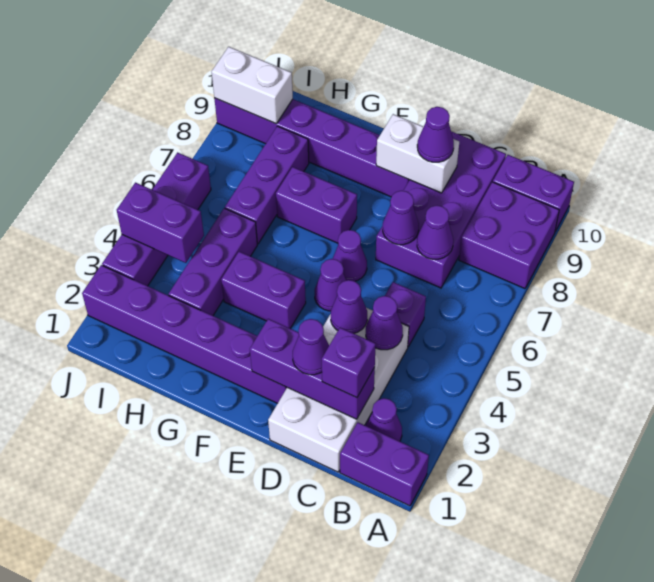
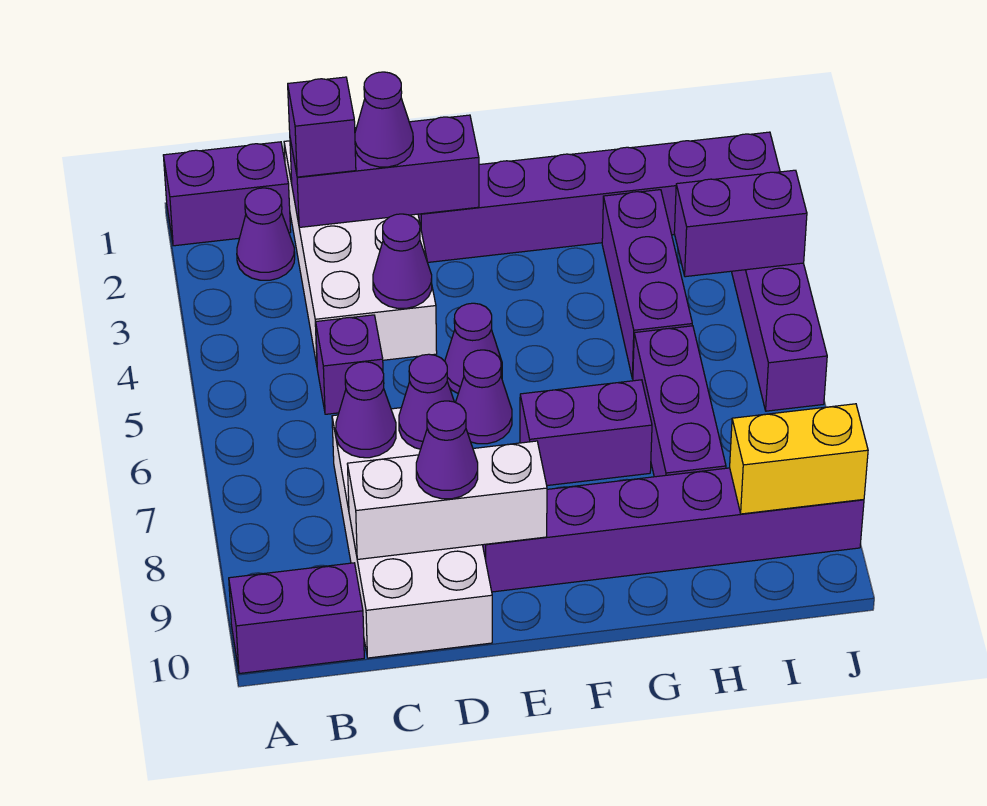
purple 2x2 brick [459,182,559,289] -> none
purple 1x1 cone [366,296,403,350] -> none
purple 2x4 brick [376,131,506,288] -> white 2x4 brick [332,408,492,658]
white 1x2 brick [376,114,459,193] -> white 1x3 brick [347,441,547,559]
purple 1x2 brick [221,252,306,329] -> none
white 1x2 brick [212,47,293,124] -> yellow 1x2 brick [730,404,868,514]

